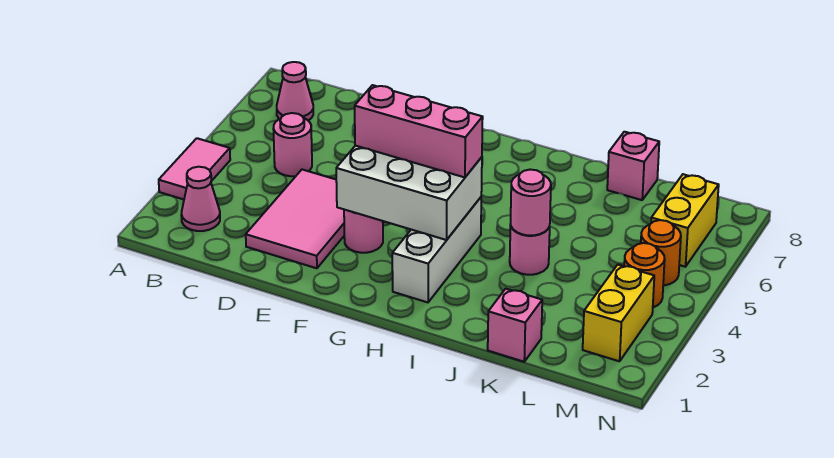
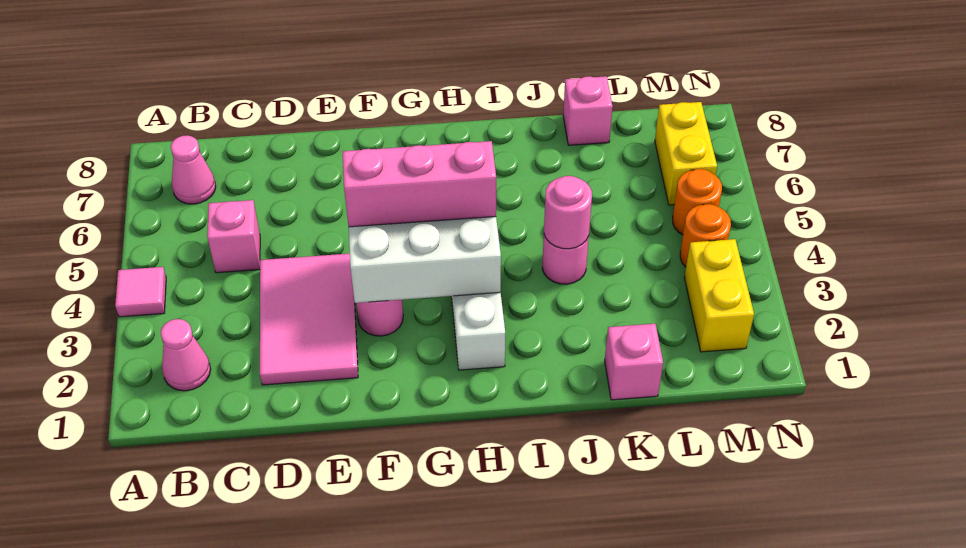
pink 1x2 tile [159,138,230,199] -> pink 1x1 tile [115,267,166,317]
pink 1x1 round brick [273,113,312,176] -> pink 1x1 brick [207,200,260,273]

